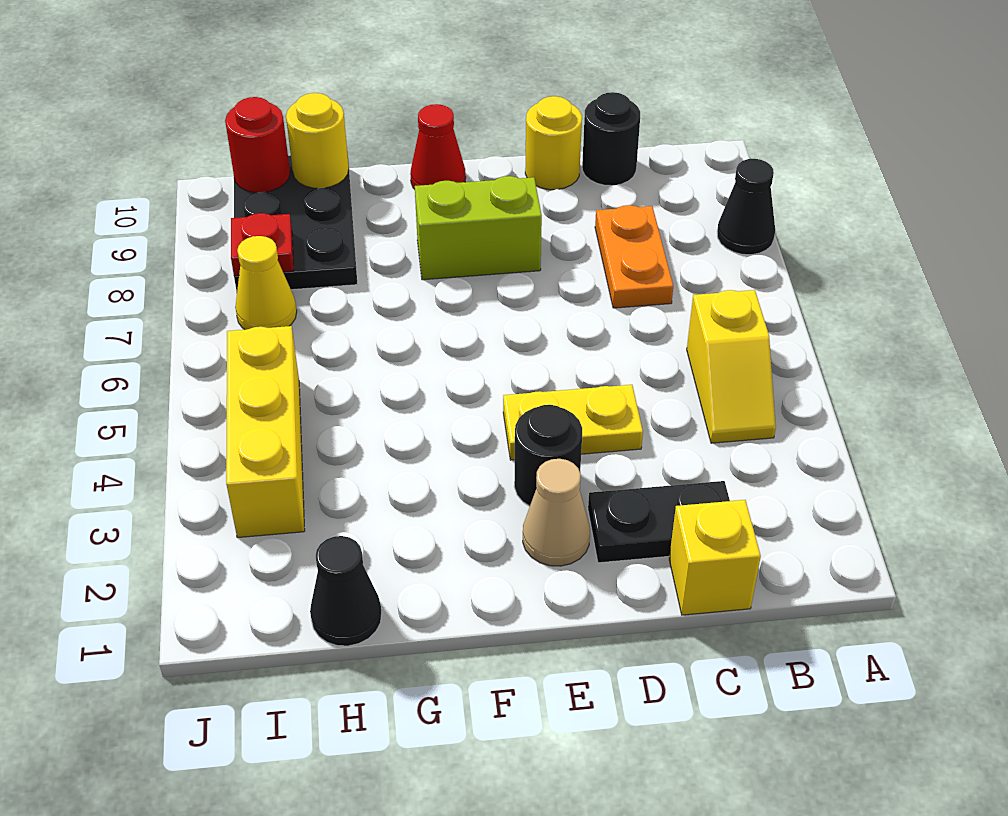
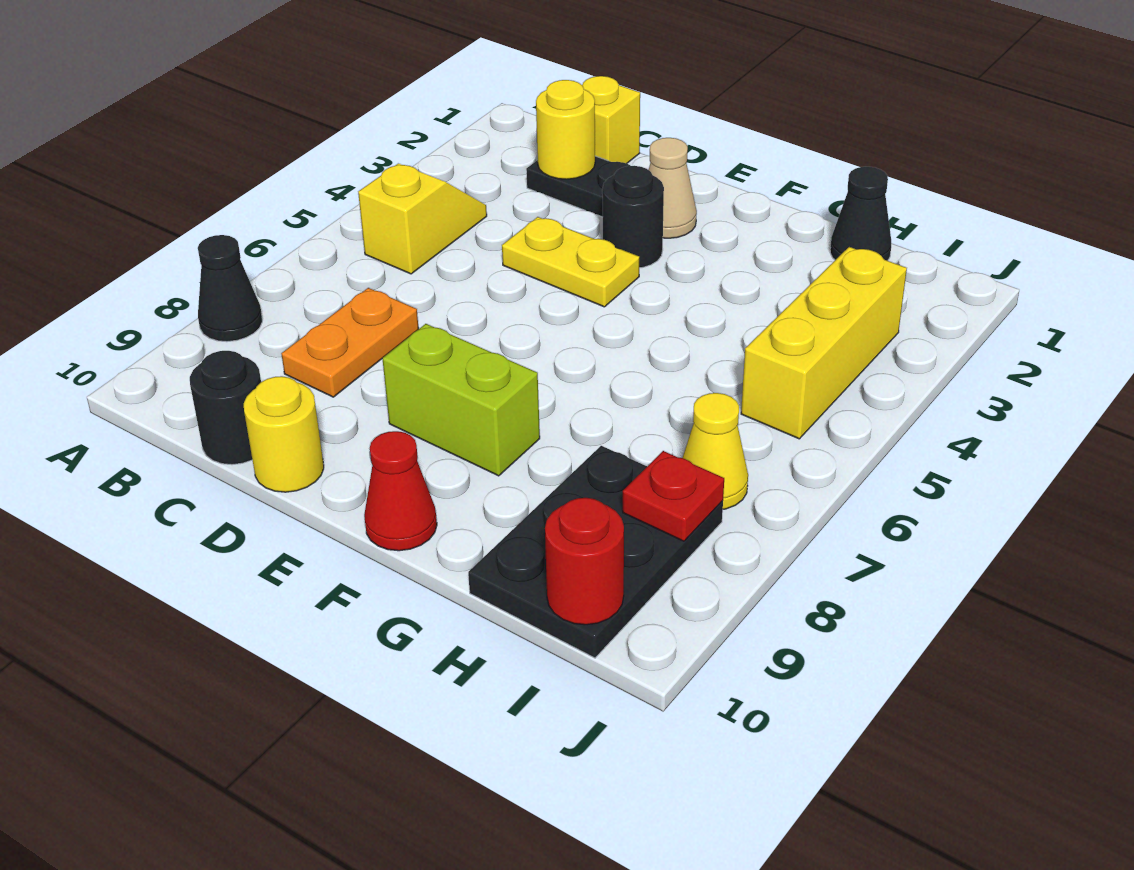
yellow 1x1 round brick [286,93,349,188] -> yellow 1x1 round brick moved to [536,80,595,179]

